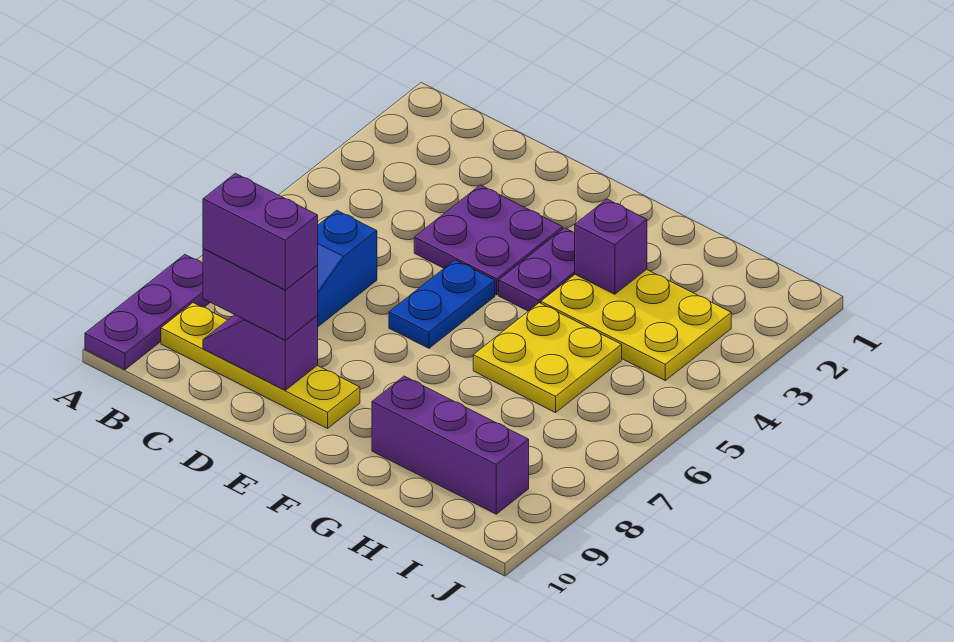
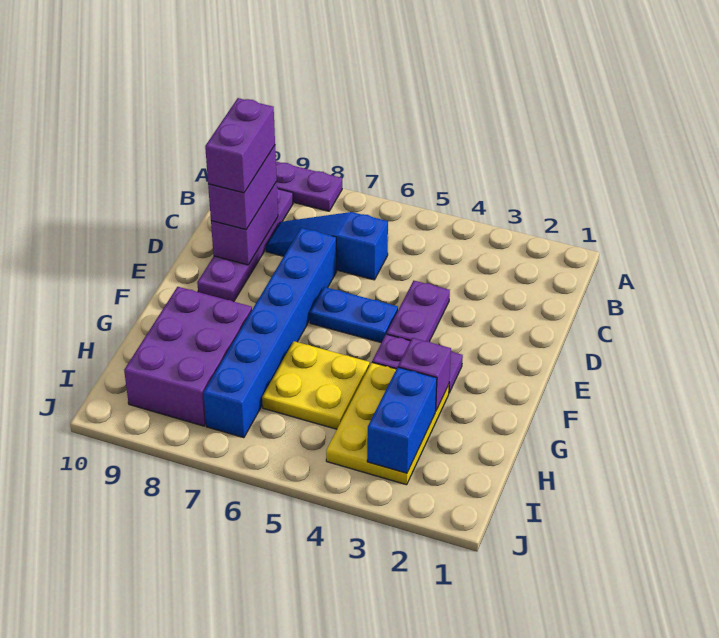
yellow 1x4 plate [161,303,360,428] -> purple 1x4 plate [197,188,293,302]
purple 1x2 slope [203,315,318,390] -> purple 1x2 brick [211,182,278,265]
purple 2x2 plate [414,185,563,295] -> purple 1x2 plate [387,281,450,342]
none -> blue 1x6 brick [203,228,337,438]
purple 1x3 brick [372,376,529,514] -> purple 2x3 brick [124,287,252,426]
none -> blue 1x2 brick [367,367,437,473]

